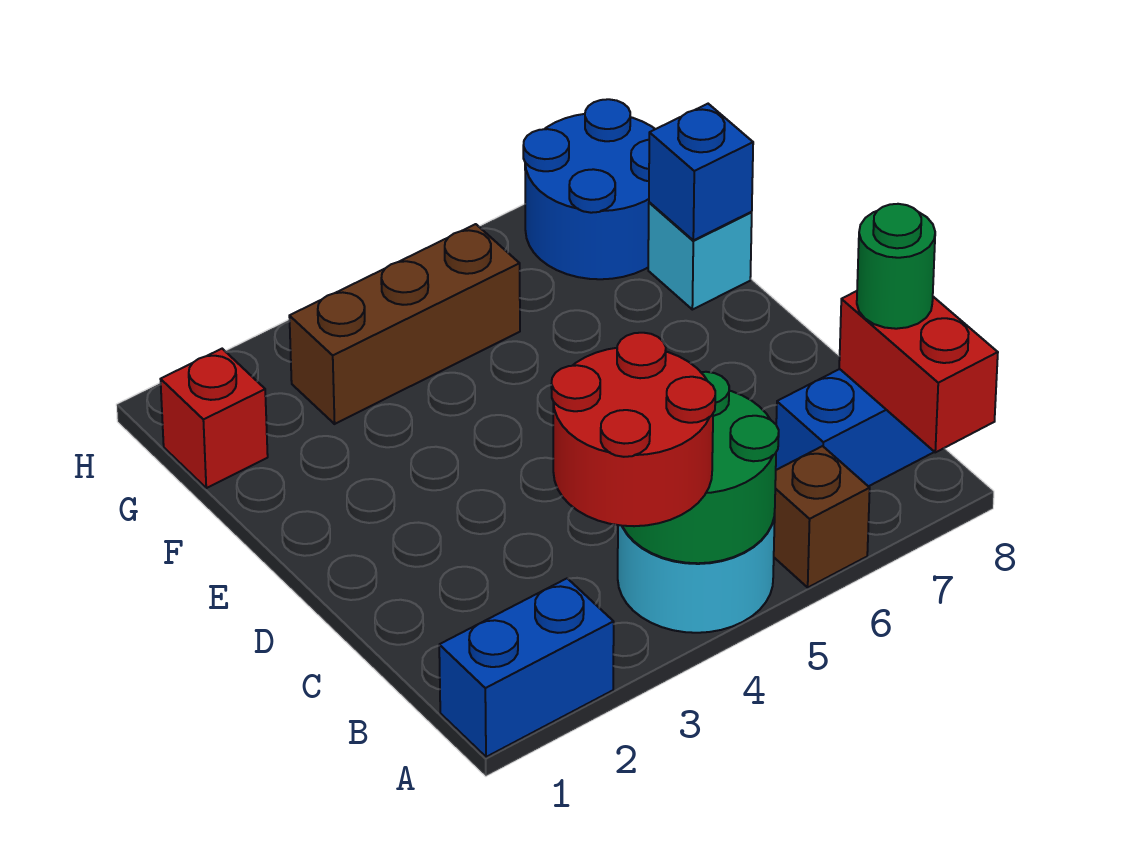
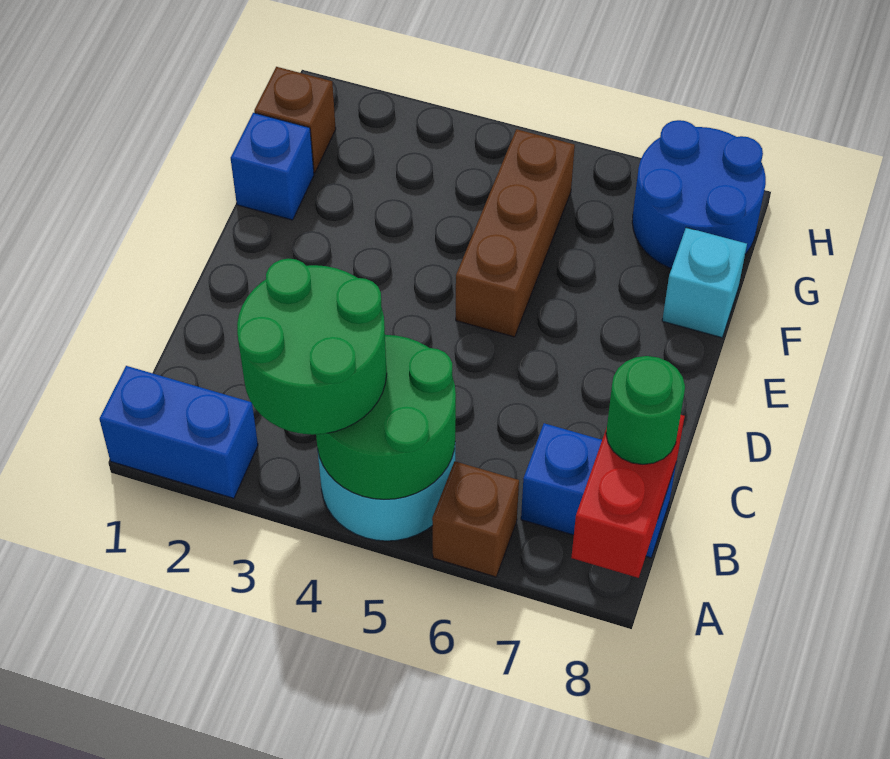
red 2x2 round brick [551,333,715,526] -> green 2x2 round brick [237,259,387,435]
blue 1x1 brick [649,104,753,240] -> blue 1x1 brick moved to [231,113,314,220]
red 1x1 brick [161,349,268,488] -> brown 1x1 brick [254,67,336,173]
brown 1x3 brick [289,224,520,424] -> brown 1x3 brick turned to [456,129,575,337]

